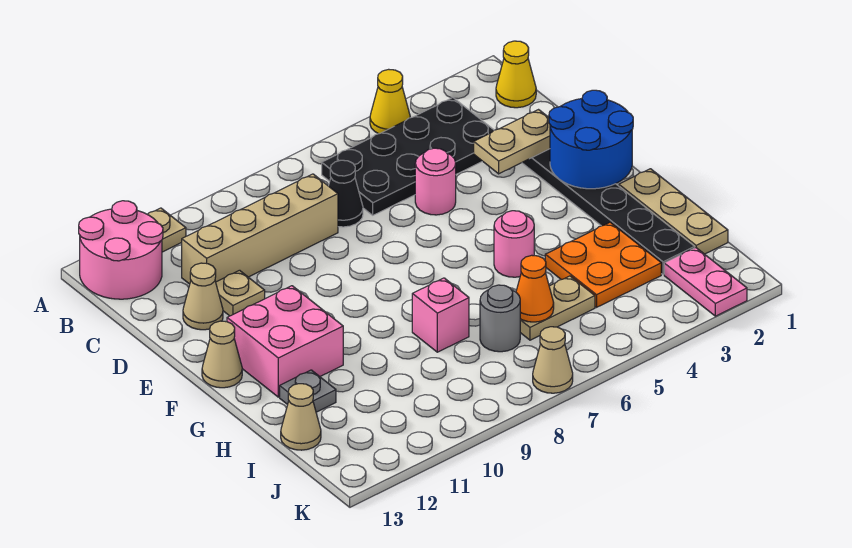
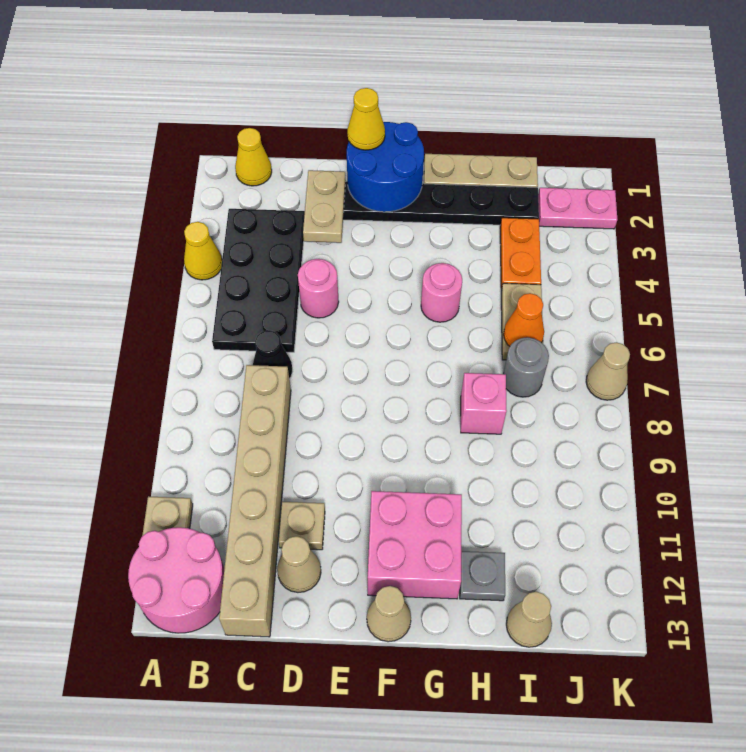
tan 1x4 brick [182,174,338,284] -> tan 1x6 brick [219,365,291,637]
none -> yellow 1x1 cone [347,88,385,150]
orange 2x2 plate [545,222,661,307] -> orange 1x2 plate [500,218,541,290]

